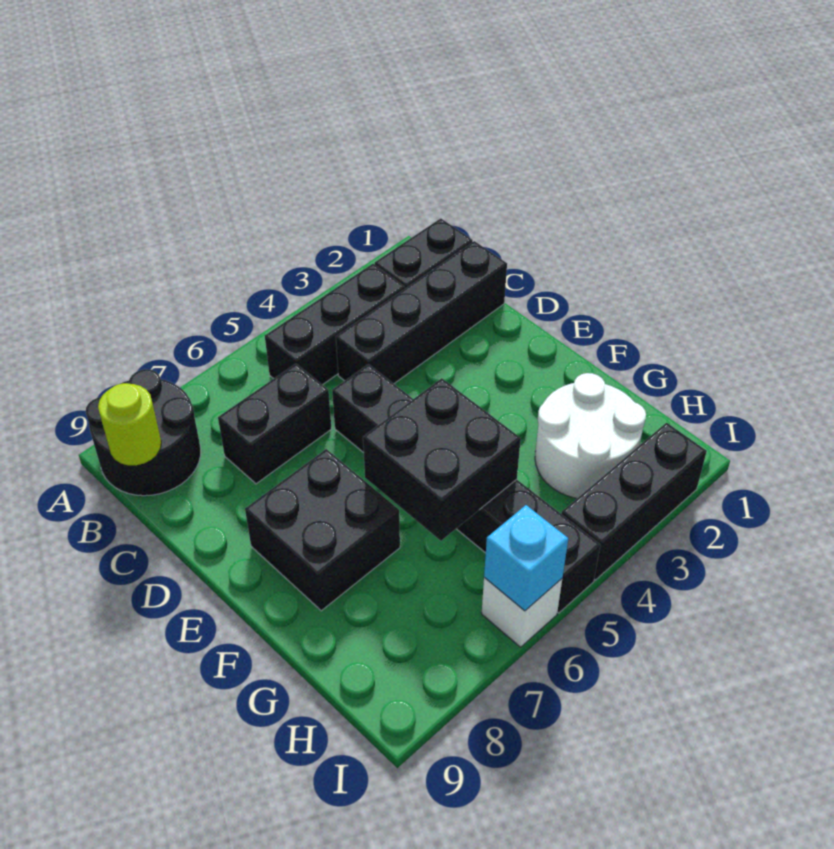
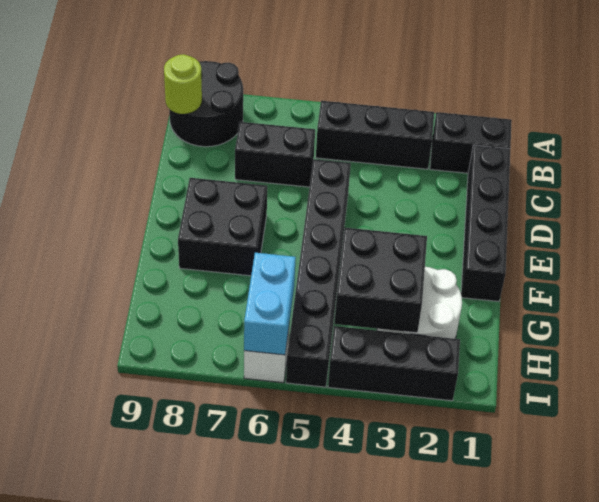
black 1x4 brick [336,241,507,384] -> black 1x4 brick turned to [461,145,510,302]
black 2x2 brick [363,378,521,541] -> black 2x2 brick moved to [334,227,427,333]
cyan 1x1 brick [484,505,568,611] -> cyan 1x2 brick [244,253,296,355]

